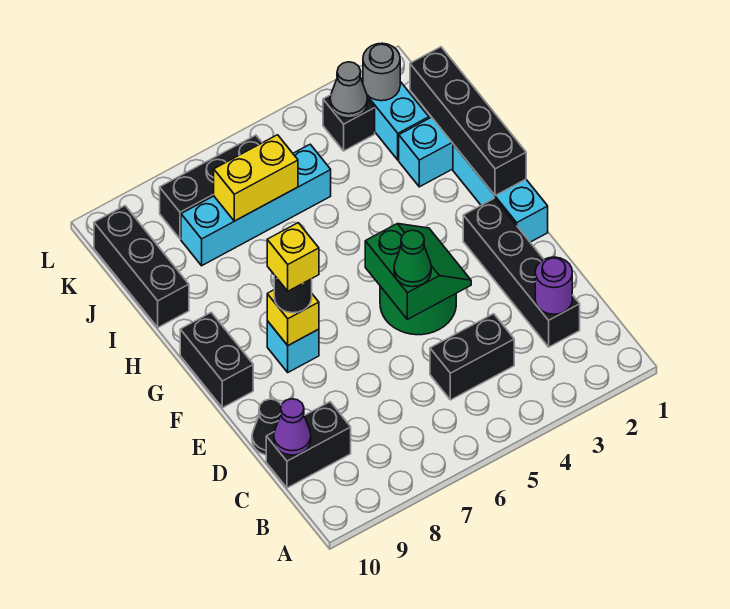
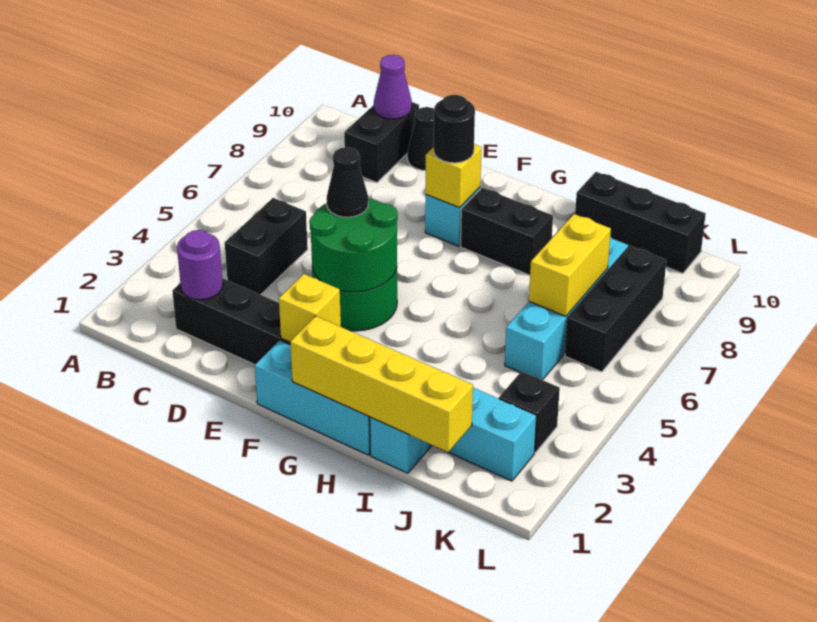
green 2x2 slope [365,224,471,319] -> green 2x2 round brick [309,198,398,292]
green 1x1 cone [394,230,431,287] -> black 1x1 cone [326,147,368,217]
yellow 1x1 brick [267,223,319,291] -> yellow 1x1 brick moved to [279,274,341,342]
black 1x2 brick [180,312,253,408] -> black 1x2 brick moved to [461,188,553,275]
black 1x4 brick [410,47,526,196] -> yellow 1x4 brick [290,316,473,452]
grey 1x1 round brick [363,43,400,101] -> none
grey 1x1 cone [330,62,367,118] -> none

